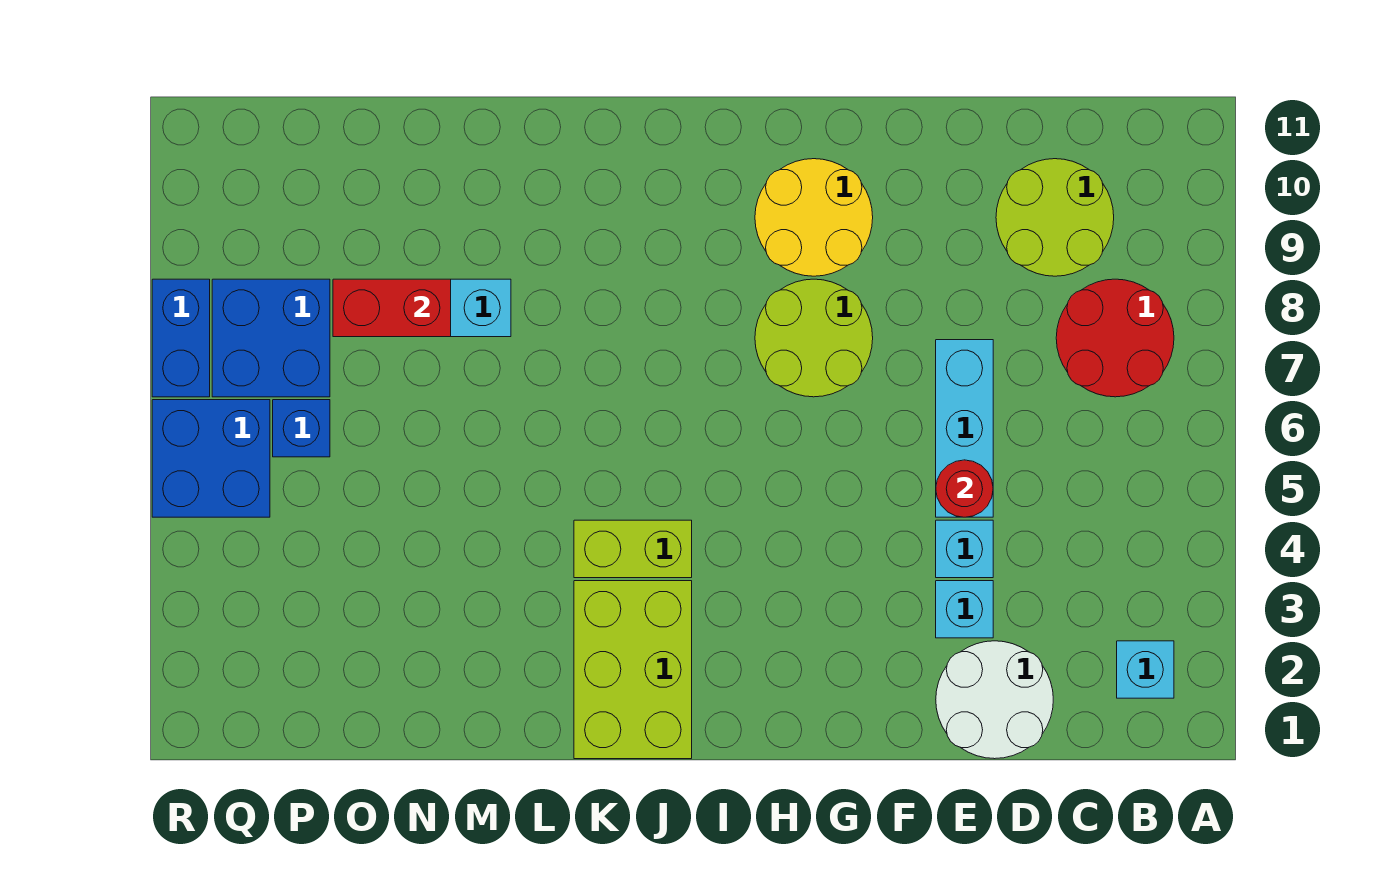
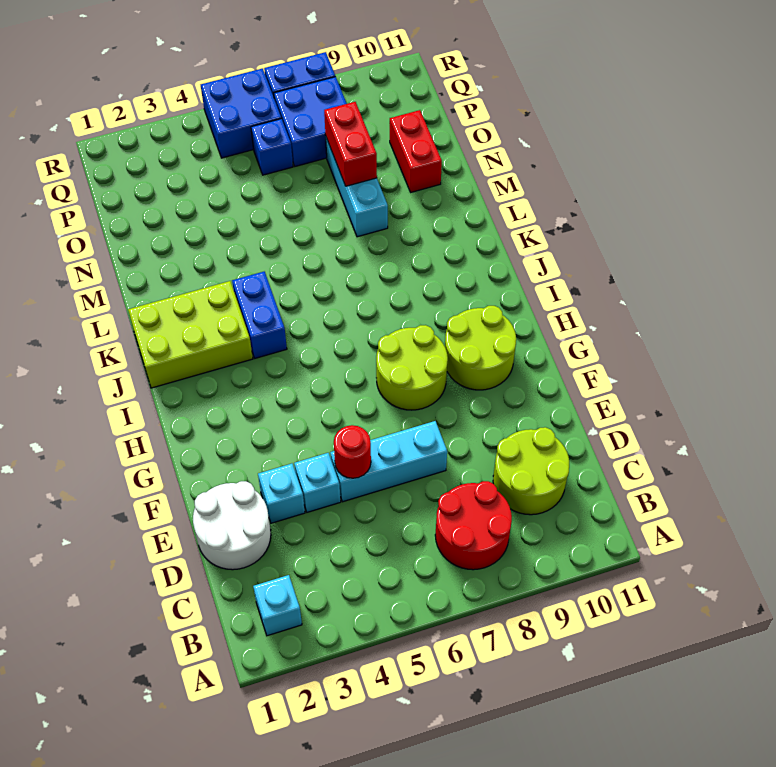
yellow 2x2 round brick [755,159,873,276] -> lime 2x2 round brick [445,306,516,390]
lime 1x2 brick [574,520,692,578] -> blue 1x2 brick [232,272,287,358]
none -> red 1x2 brick [390,110,442,192]

